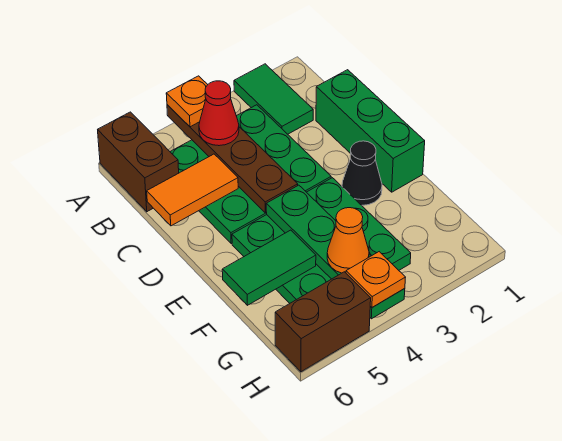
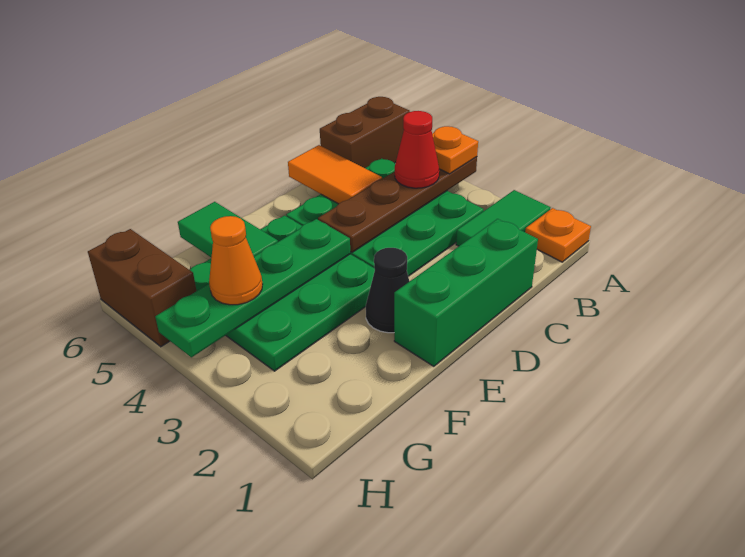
orange 1x1 plate [346,252,406,307] -> orange 1x1 plate moved to [525,208,591,262]

